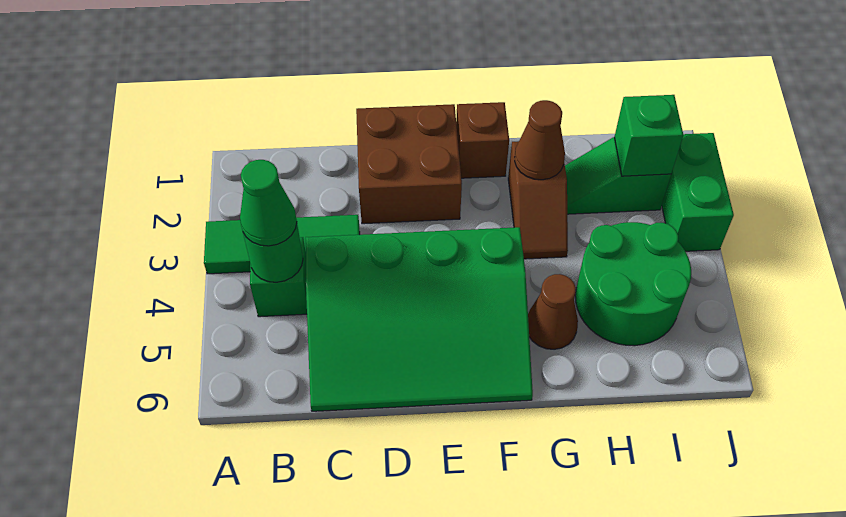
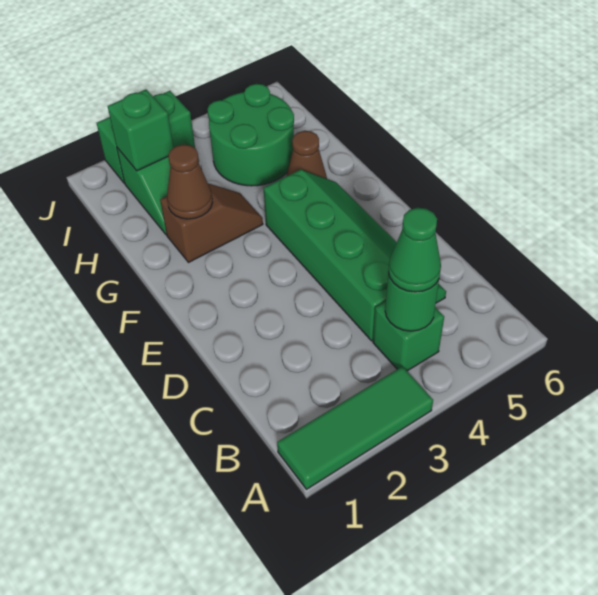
green 1x3 tile [204,215,360,274] -> green 1x3 tile turned to [277,366,433,489]
green 3x4 slope [306,227,533,411] -> green 2x4 slope [264,169,446,341]
brown 2x2 brick [356,104,462,224] -> none
brown 1x1 brick [456,102,509,178] -> none

